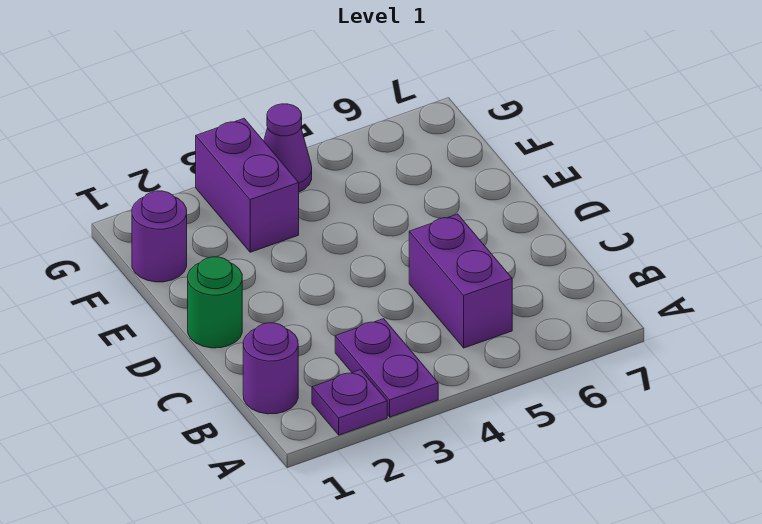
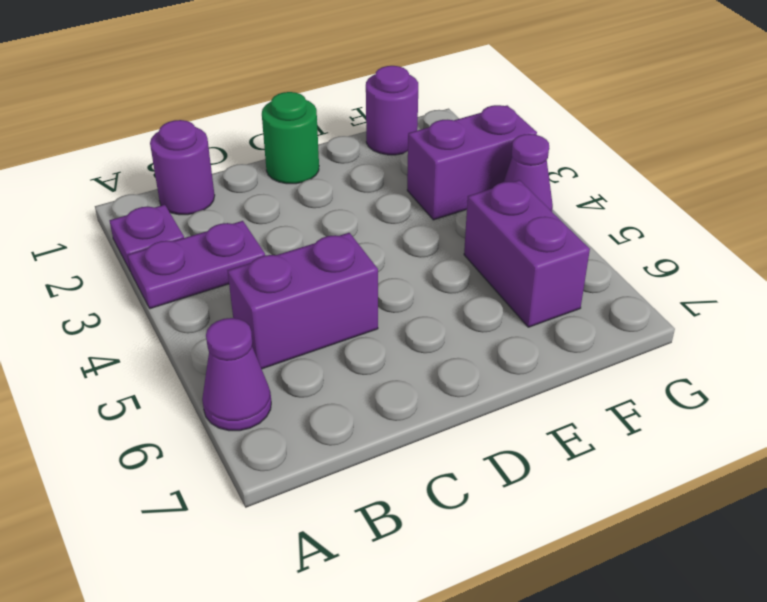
none -> purple 1x1 cone [202,318,271,431]
none -> purple 1x2 brick [464,180,590,327]

